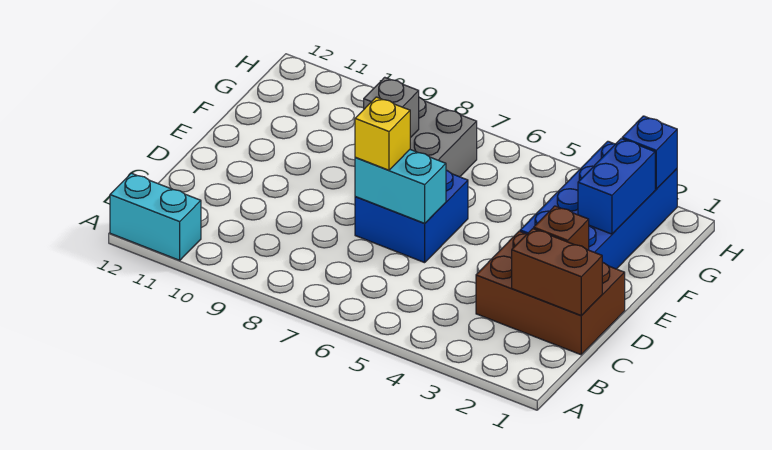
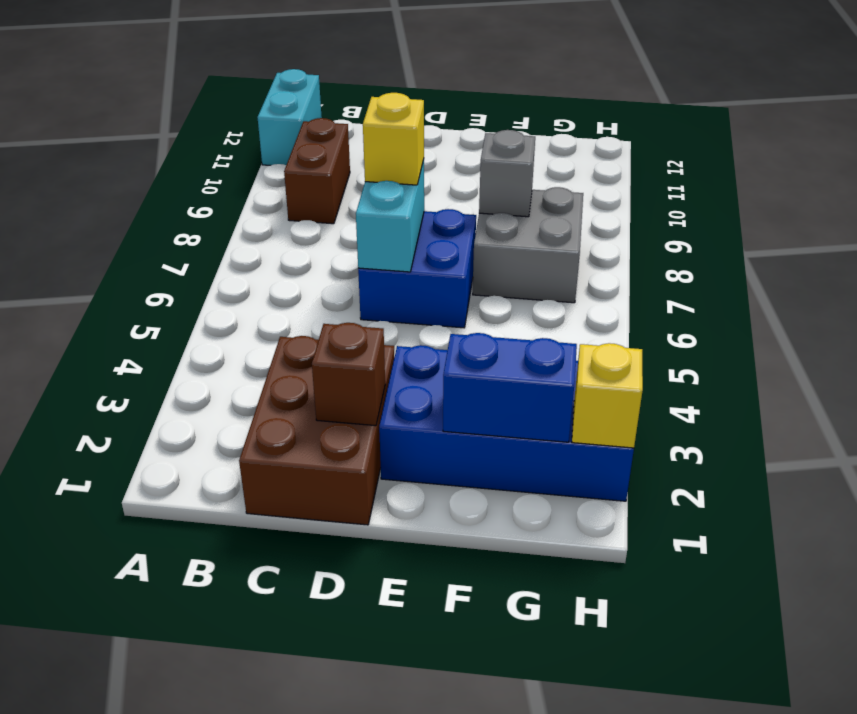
brown 1x2 brick [512,229,602,316] -> brown 1x2 brick moved to [284,118,350,224]
blue 1x1 brick [622,116,677,189] -> yellow 1x1 brick [572,343,643,448]

